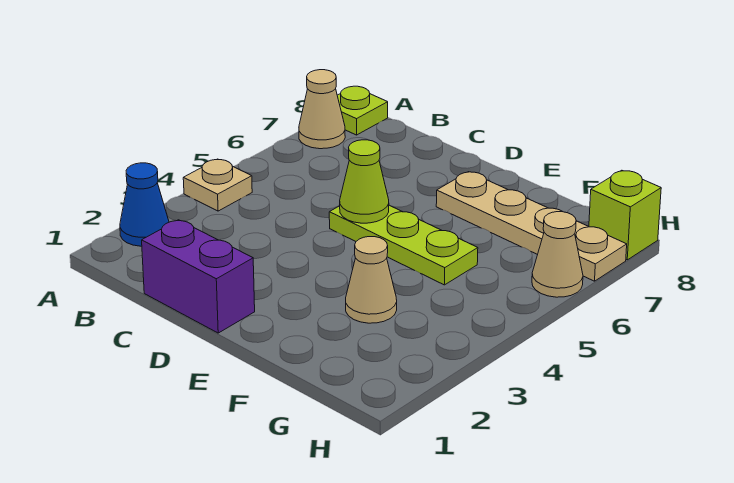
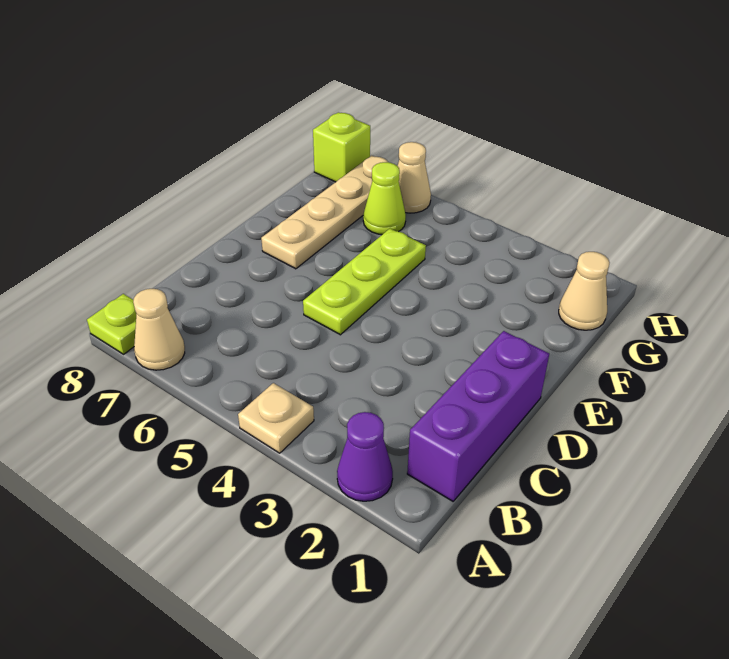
blue 1x1 cone [120,163,169,246] -> purple 1x1 cone [337,412,393,501]
purple 1x2 brick [142,220,255,333] -> purple 1x3 brick [407,331,549,501]
lime 1x1 cone [340,140,389,223] -> lime 1x1 cone moved to [363,162,406,235]
tan 1x1 cone [346,237,397,323] -> tan 1x1 cone moved to [559,252,610,330]

